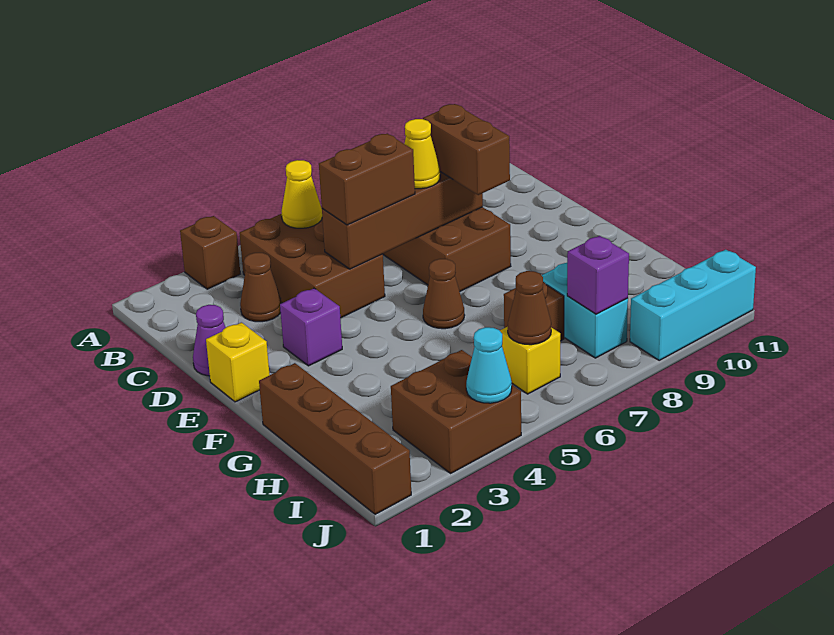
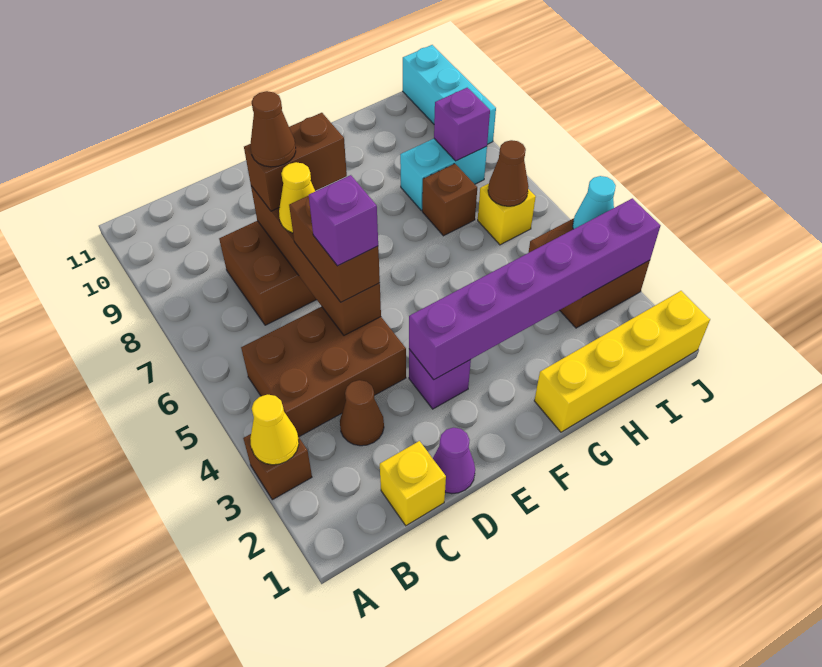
yellow 1x1 cone [281,160,322,228] -> yellow 1x1 cone moved to [250,395,299,465]
none -> purple 1x1 brick [309,175,378,266]
yellow 1x1 brick [206,322,270,402] -> yellow 1x1 brick moved to [380,441,446,526]
none -> purple 1x6 brick [409,198,660,380]
brown 1x1 cone [423,259,465,329] -> brown 1x1 cone moved to [251,91,296,167]
brown 1x4 brick [259,363,411,514] -> yellow 1x4 brick [534,291,710,432]

